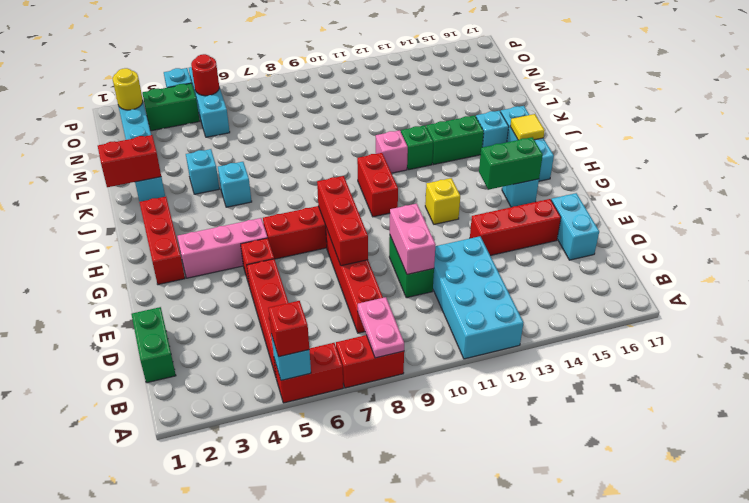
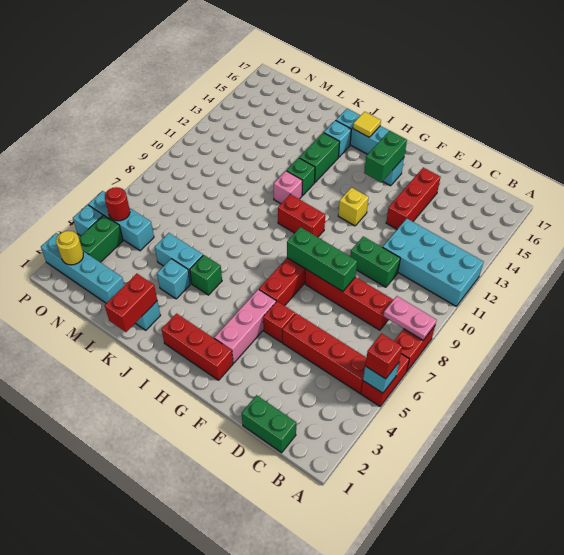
pink 1x2 brick [390,204,436,274] -> none
cyan 1x2 brick [551,193,599,260] -> cyan 1x2 brick moved to [155,233,203,284]
red 1x3 brick [317,176,368,266] -> green 1x3 brick [287,227,357,292]
cyan 1x1 brick [218,162,252,207] -> green 1x1 brick [190,255,222,295]

